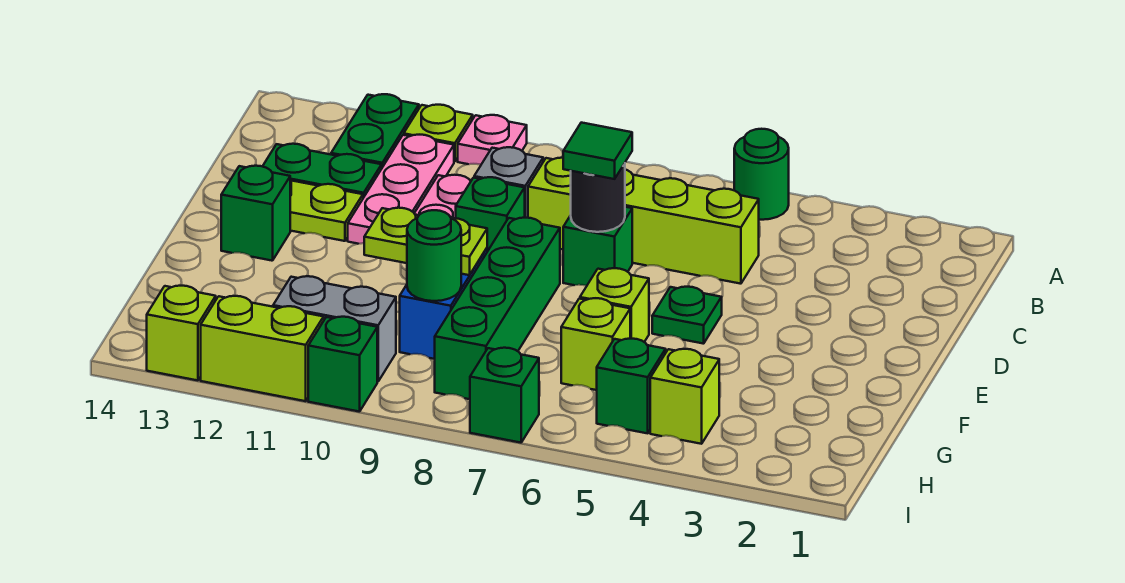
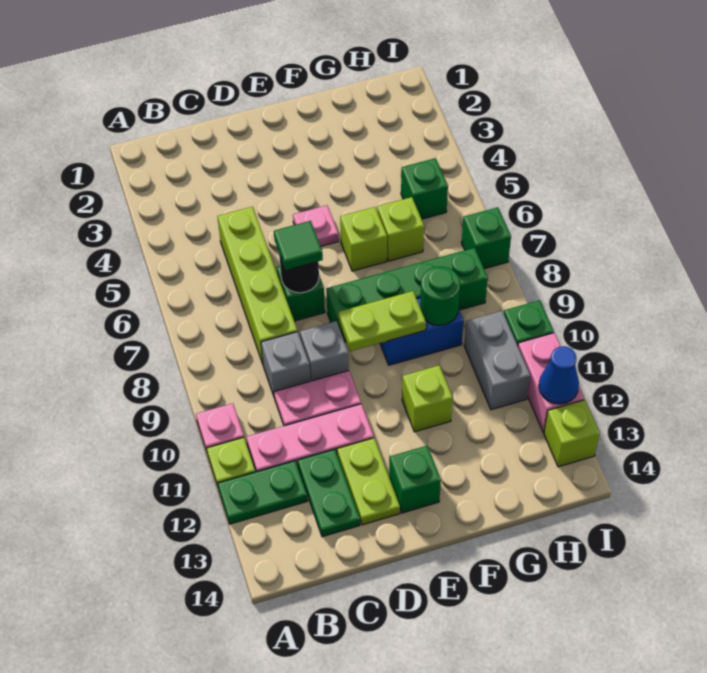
green 1x1 round brick [734,129,789,220] -> none
green 1x1 brick [456,177,525,251] -> grey 1x1 brick [300,321,349,381]
green 1x1 plate [652,287,722,344] -> pink 1x1 plate [293,205,339,246]
lime 1x2 plate [364,208,487,275] -> lime 1x2 plate turned to [338,291,426,351]
lime 1x1 brick [650,349,719,444] -> lime 1x1 brick moved to [402,365,453,432]
lime 1x2 brick [201,296,324,401] -> pink 1x2 brick [518,333,584,432]
none -> blue 1x1 cone [539,346,579,404]

